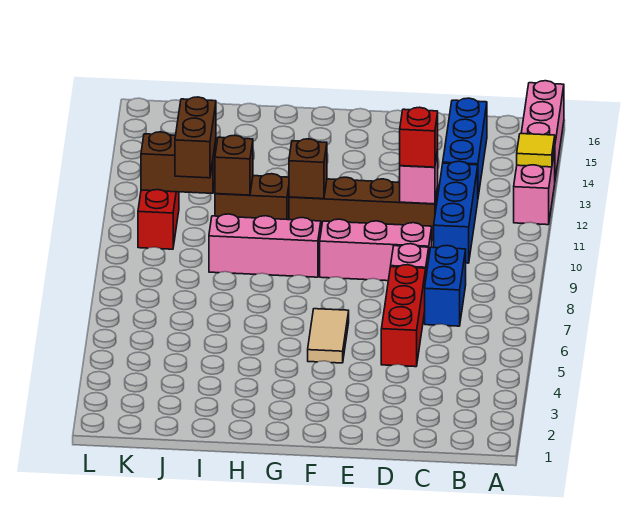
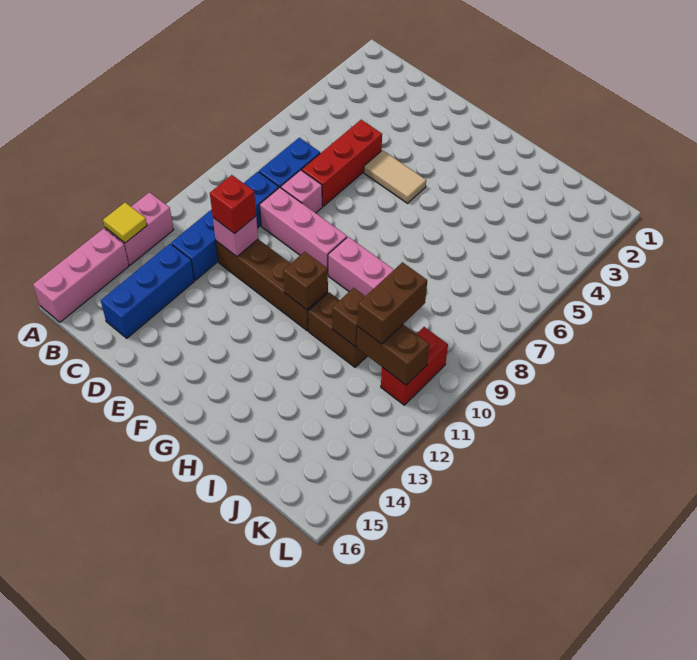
blue 1x3 brick [434,161,478,263] -> blue 1x4 brick [171,172,279,280]
tan 1x2 tile [308,309,349,363] -> tan 1x2 tile turned to [364,150,426,203]

